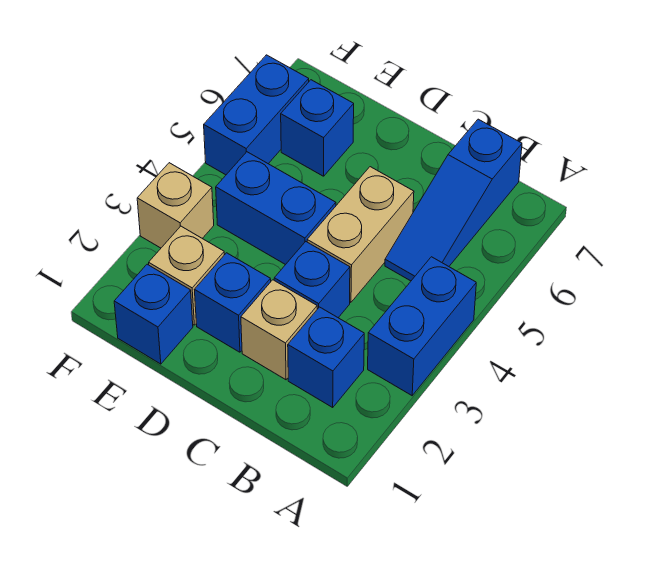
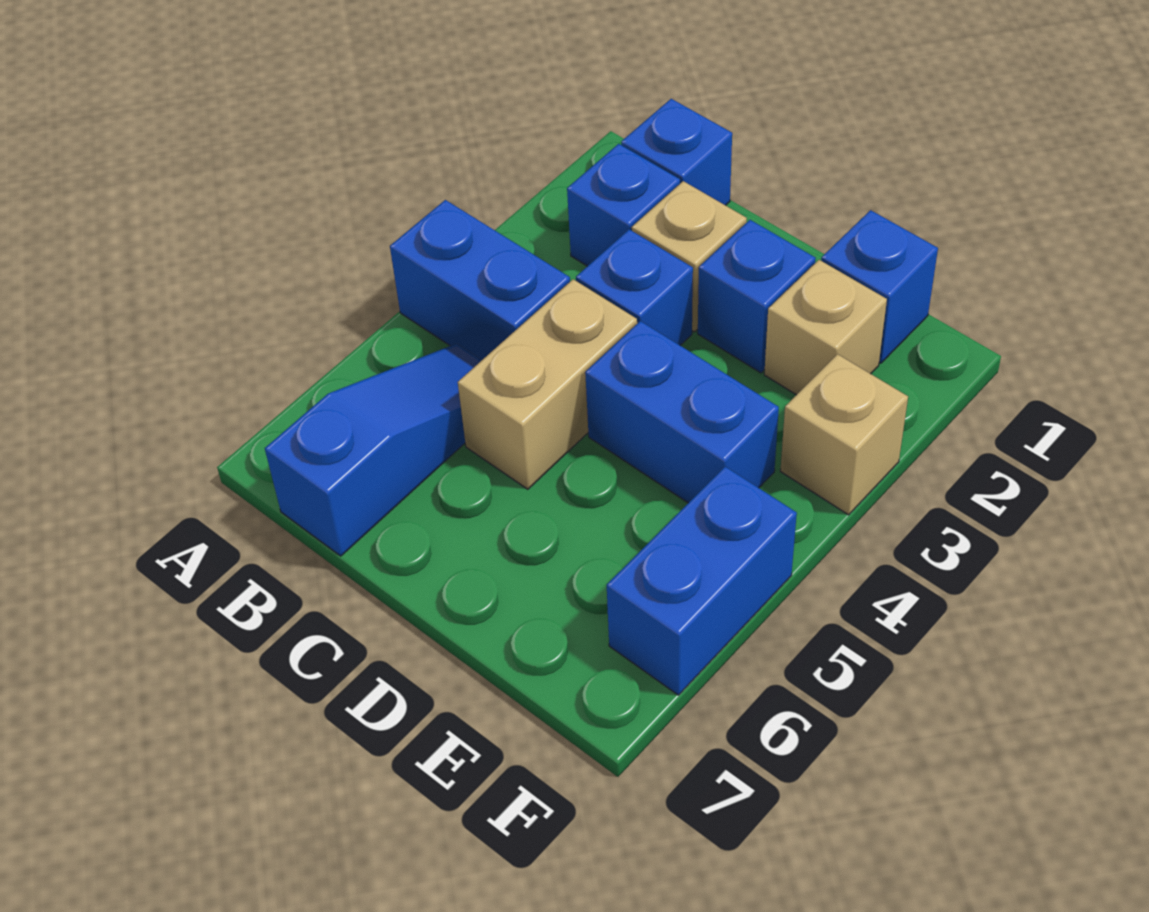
blue 1x2 brick [368,257,476,396] -> blue 1x2 brick turned to [390,200,570,360]
blue 1x1 brick [281,80,354,176] -> blue 1x1 brick moved to [621,99,732,205]

